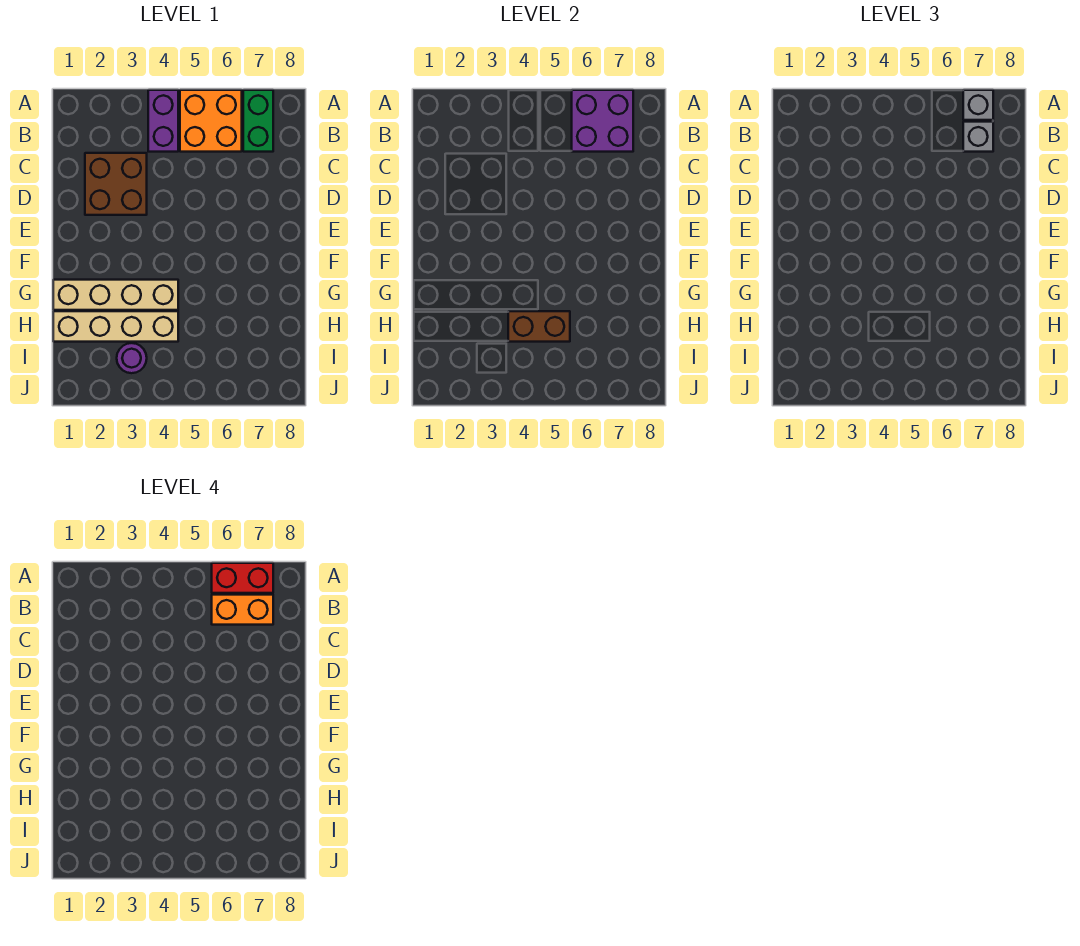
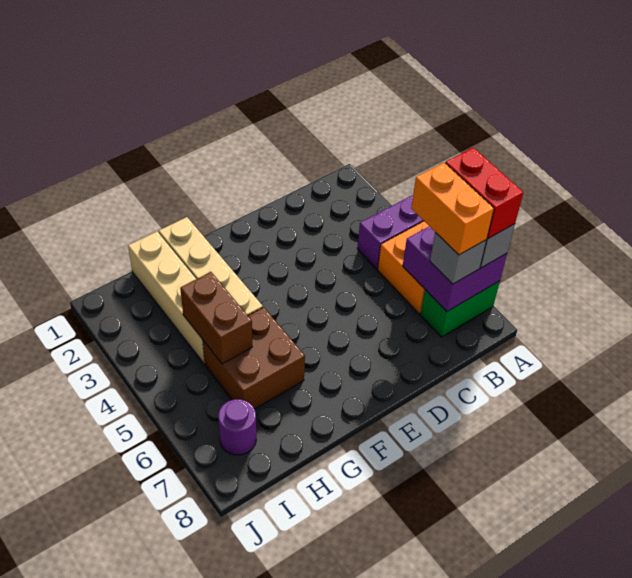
brown 2x2 brick [85,153,147,215] -> brown 2x2 brick moved to [203,307,305,409]
purple 1x1 round brick [117,343,147,373] -> purple 1x1 round brick moved to [218,399,256,455]

